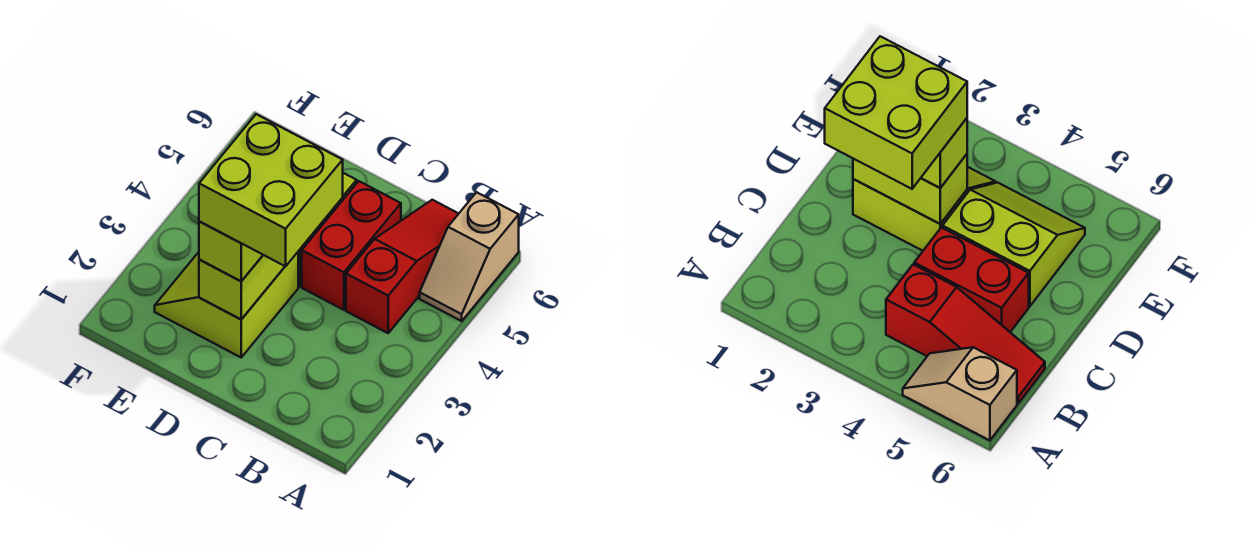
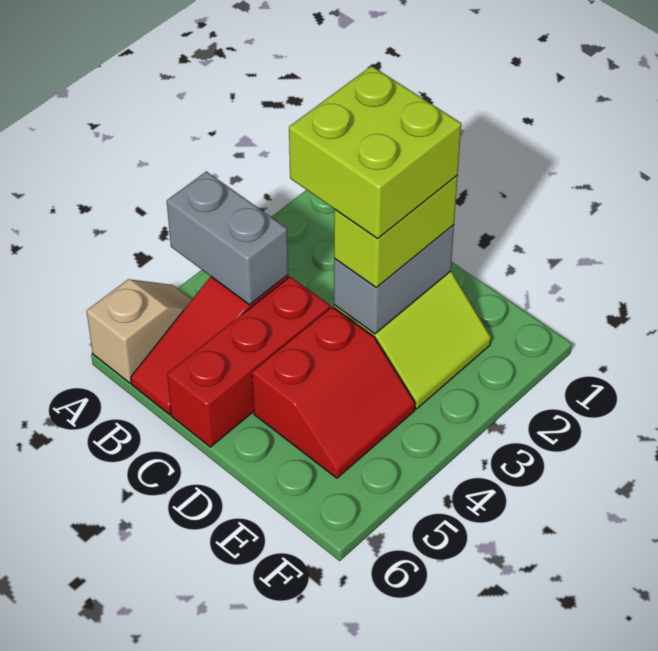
none -> grey 1x2 brick [167,171,288,305]
red 1x2 brick [302,181,401,310] -> red 1x3 brick [167,277,330,447]
lime 1x2 brick [199,255,285,319] -> grey 1x2 brick [334,225,454,334]
lime 2x2 slope [943,183,1085,306] -> red 2x2 slope [252,307,415,478]

